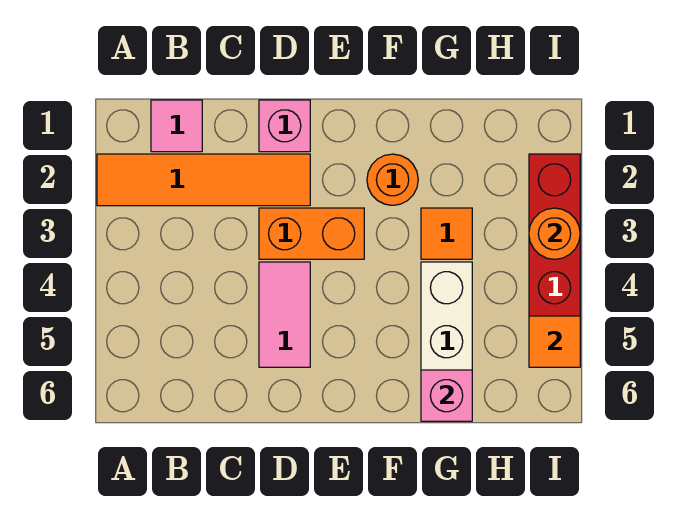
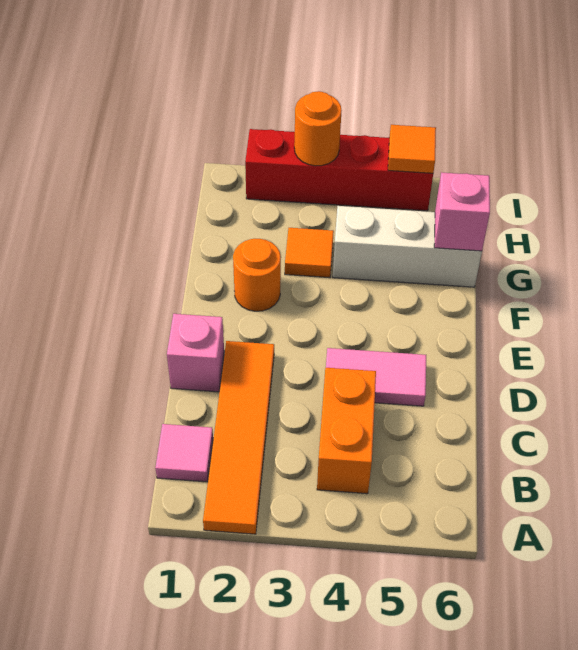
orange 1x2 brick [259,208,364,259] -> orange 1x2 brick moved to [317,368,376,494]

